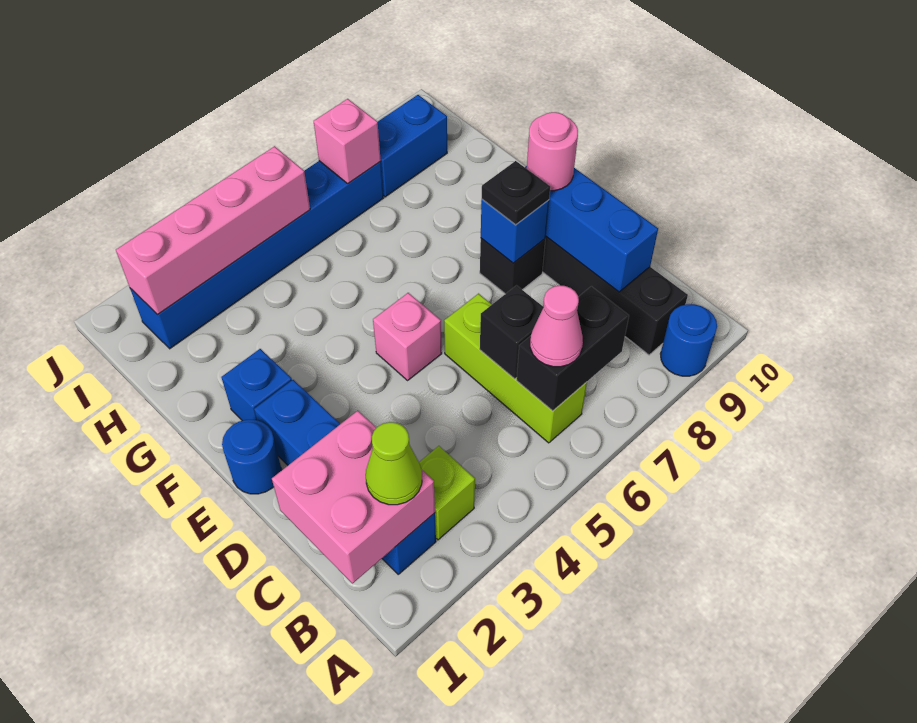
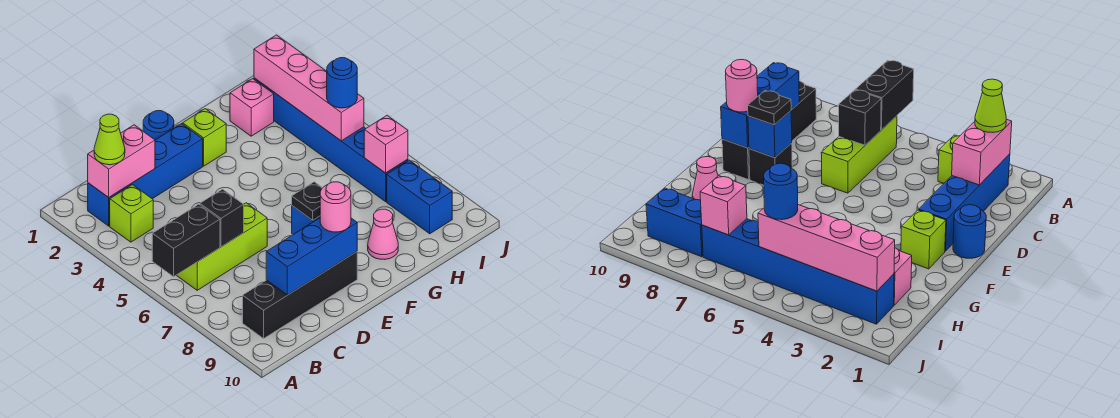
blue 1x1 round brick [661,304,717,376] -> blue 1x1 round brick moved to [327,58,357,108]
pink 2x2 brick [272,411,435,583] -> pink 1x2 brick [88,125,155,197]
black 1x2 brick [517,286,629,411] -> black 1x2 brick turned to [152,204,220,277]
pink 1x1 cone [530,285,583,367] -> pink 1x1 cone moved to [368,209,398,260]
pink 1x1 brick [373,293,442,380] -> pink 1x1 brick moved to [230,79,274,136]
blue 1x1 brick [222,349,292,421] -> lime 1x1 brick [183,109,226,166]

